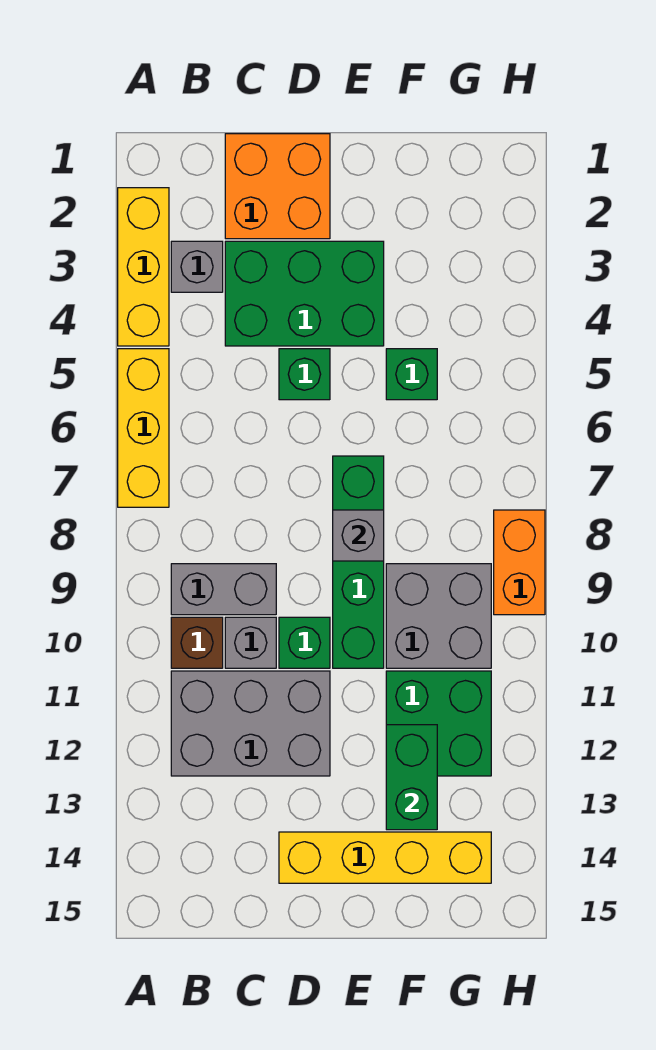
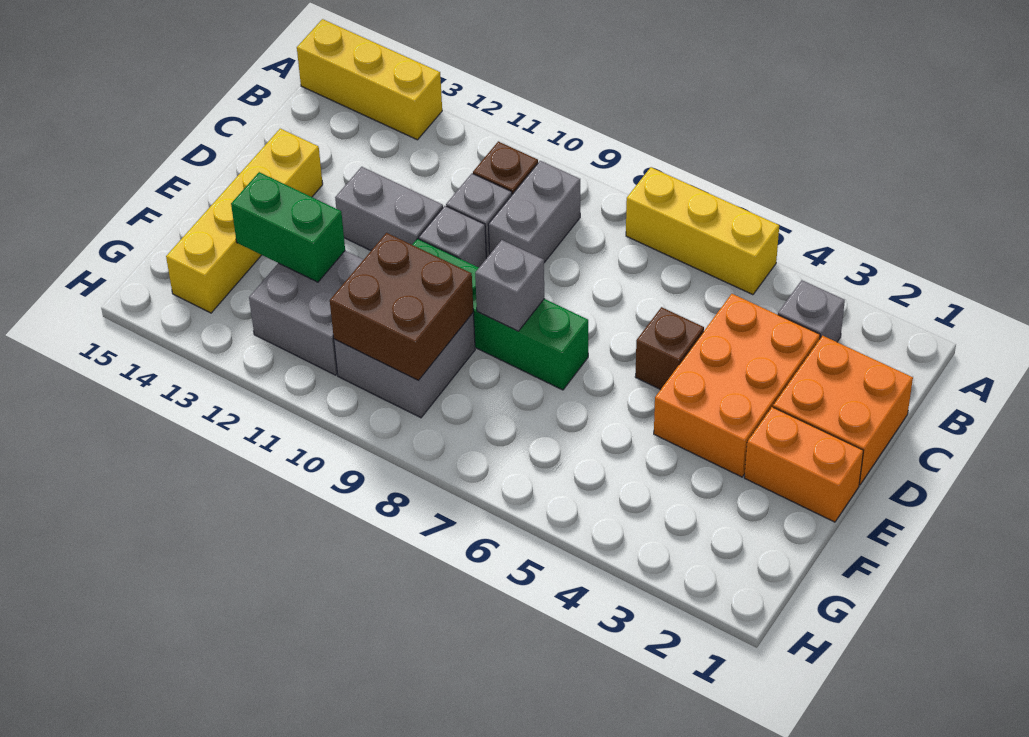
yellow 1x3 brick [118,188,169,346] -> yellow 1x3 brick moved to [297,19,442,140]
grey 2x3 brick [171,671,330,776] -> grey 1x2 brick [335,167,443,250]
green 2x3 brick [225,241,384,346] -> orange 2x3 brick [654,294,820,477]
green 1x1 brick [279,349,330,400] -> brown 1x1 brick [635,307,704,390]
green 1x1 brick [279,617,330,668] -> grey 1x1 brick [419,206,486,267]
green 1x1 brick [386,349,437,400] -> none
none -> brown 2x2 brick [330,233,473,380]
green 2x2 brick [386,671,491,776] -> grey 2x2 brick [249,251,364,375]
orange 1x2 brick [494,510,545,615] -> orange 1x2 brick moved to [744,407,863,522]

